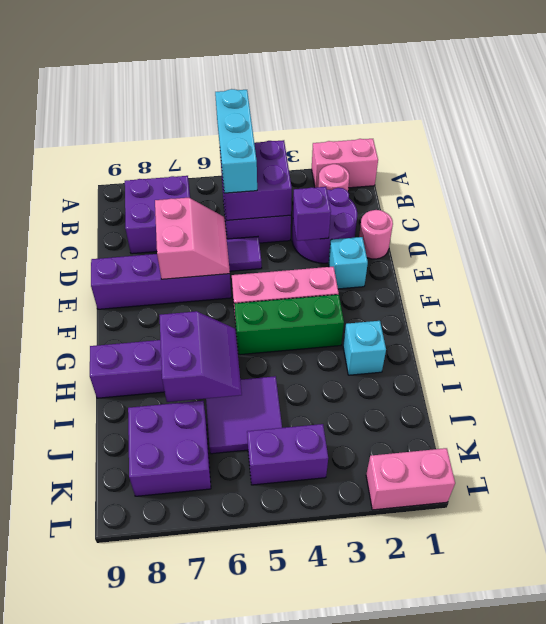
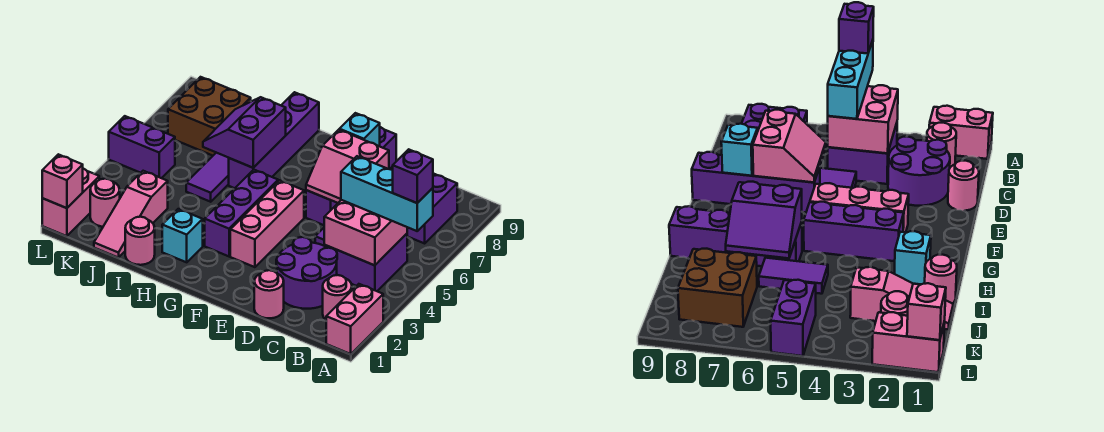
purple 2x2 brick [220,140,292,220] -> pink 2x2 brick [324,200,407,265]
purple 1x1 brick [293,187,331,241] -> purple 1x1 brick moved to [393,149,433,203]
cyan 1x1 brick [329,237,368,289] -> cyan 1x1 brick moved to [339,113,380,146]
green 1x3 brick [234,295,344,355] -> purple 1x3 brick [205,170,278,256]
purple 2x2 slope [159,311,242,402] -> purple 2x2 slope turned to [203,97,286,168]
none -> pink 1x1 round brick [125,217,155,265]
purple 2x2 tile [206,376,282,454] -> purple 1x2 tile [186,153,229,202]
none -> pink 1x3 slope [94,171,168,258]
purple 2x2 brick [128,401,211,496] -> brown 2x2 brick [168,77,251,156]
none -> pink 1x1 round brick [90,179,120,227]
purple 1x2 brick [247,424,328,485] -> purple 1x2 brick turned to [109,116,175,178]
none -> pink 1x1 brick [42,154,83,208]

